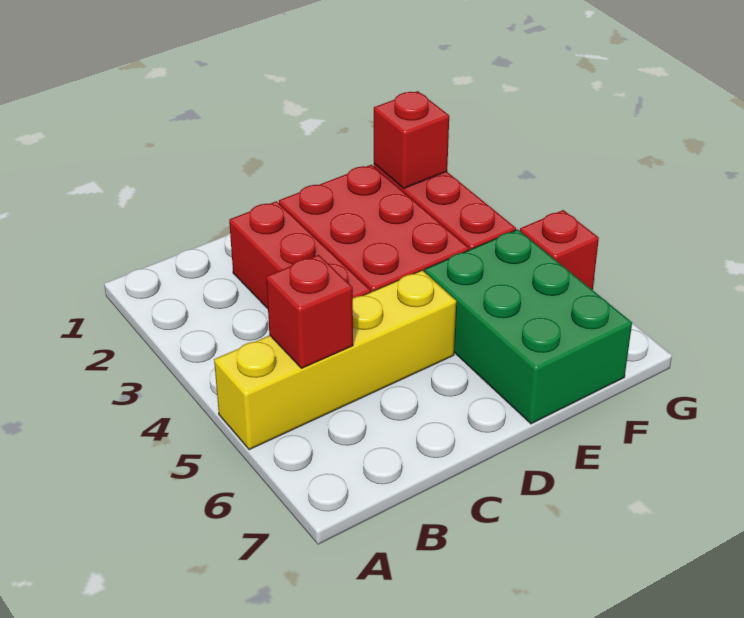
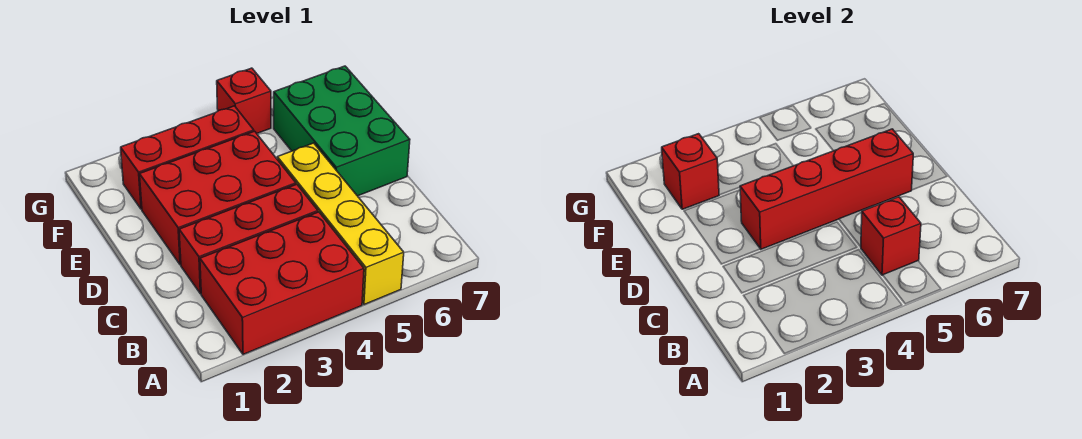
none -> red 2x3 brick [200,212,364,354]
none -> red 1x4 brick [740,129,913,249]
green 2x3 brick [425,229,632,424] -> green 2x3 brick turned to [274,66,410,196]

